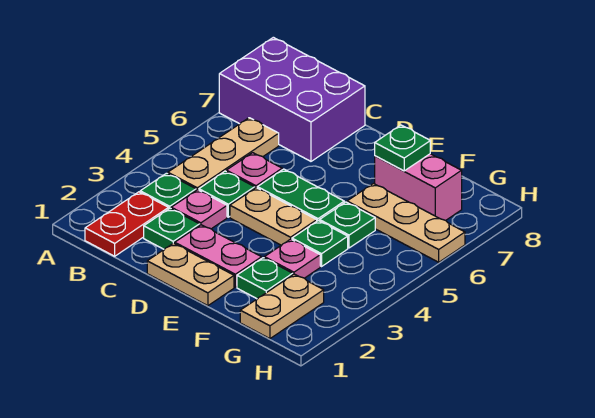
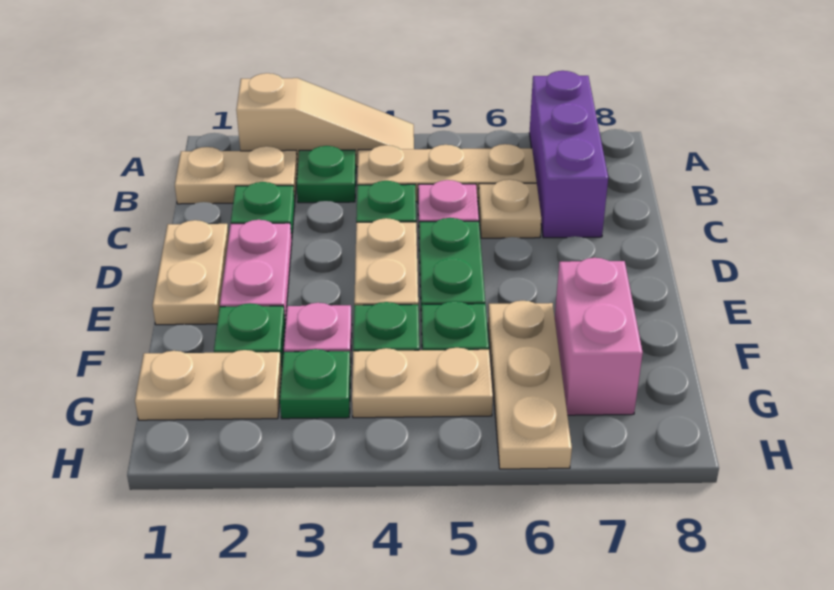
none -> tan 1x3 slope [236,73,414,167]
purple 2x3 brick [219,37,365,161] -> purple 1x3 brick [529,71,608,238]
red 1x2 plate [85,192,169,256] -> tan 1x2 plate [175,146,297,204]
pink 1x1 plate [171,190,227,229] -> none
none -> tan 1x1 plate [478,179,541,238]
green 1x1 plate [375,125,430,171] -> green 1x1 plate moved to [280,349,351,419]
none -> tan 1x2 plate [352,348,493,418]

